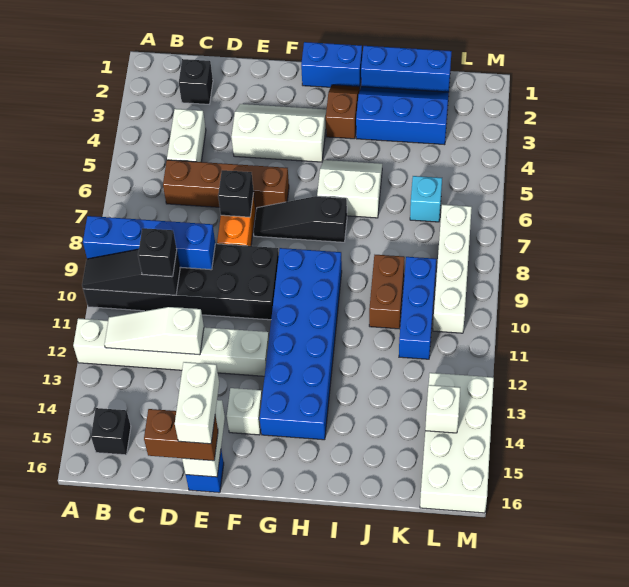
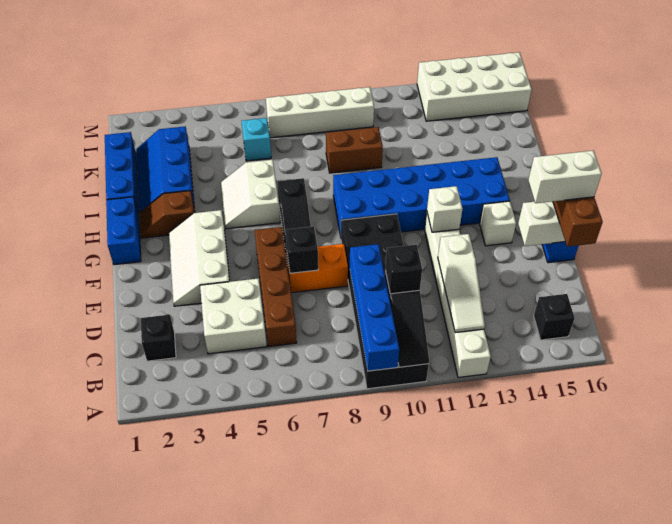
white 1x2 brick [167,109,206,162] -> white 2x2 brick [200,278,267,354]
blue 1x3 brick [399,257,436,359] -> none
white 1x1 brick [425,385,460,433] -> white 1x1 brick moved to [427,186,463,232]

